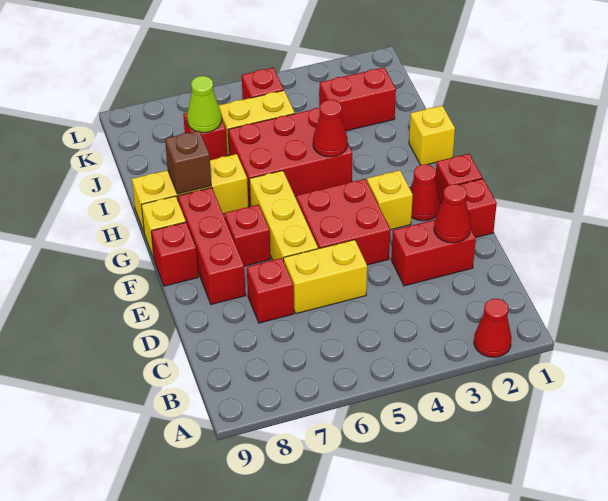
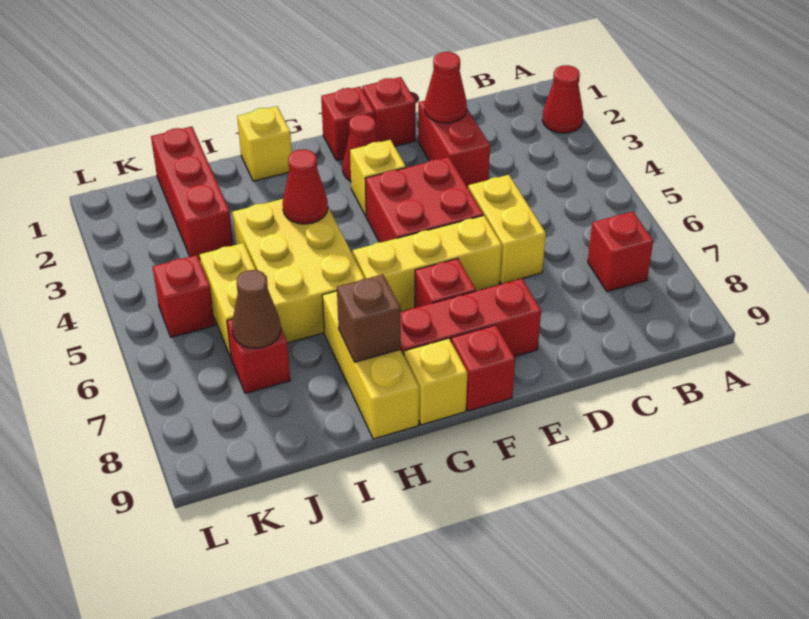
red 1x1 brick [247,258,294,323] -> red 1x1 brick moved to [588,211,653,292]
red 2x3 brick [228,108,352,207] -> yellow 2x3 brick [232,199,365,343]
red 1x2 brick [319,68,396,131] -> red 1x3 brick [151,126,233,259]
lime 1x1 cone [187,76,222,133] -> brown 1x1 cone [232,270,281,348]

